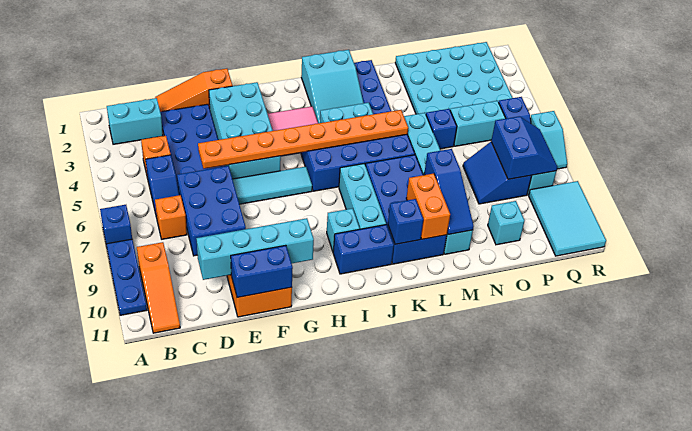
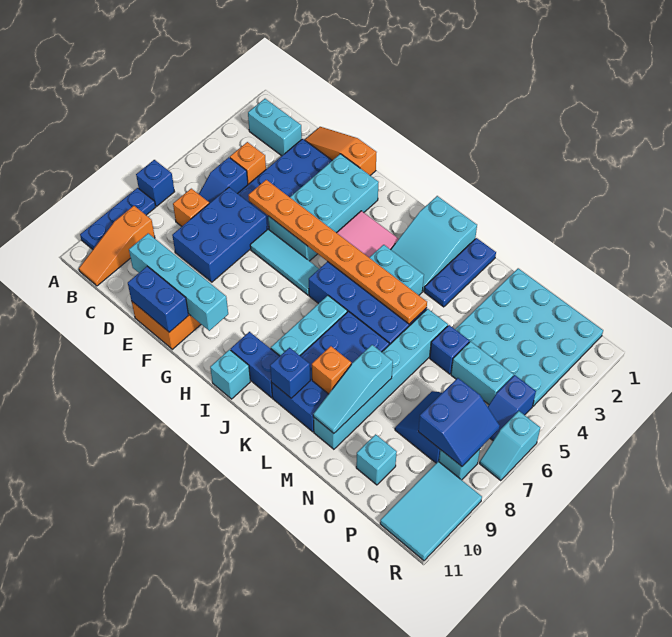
cyan 1x1 brick [327,208,360,251] -> cyan 1x1 brick moved to [210,350,250,399]
orange 1x2 brick [406,174,450,239] -> orange 1x1 brick [312,346,351,394]
blue 1x3 slope [424,149,474,234] -> cyan 1x3 slope [313,345,393,433]

